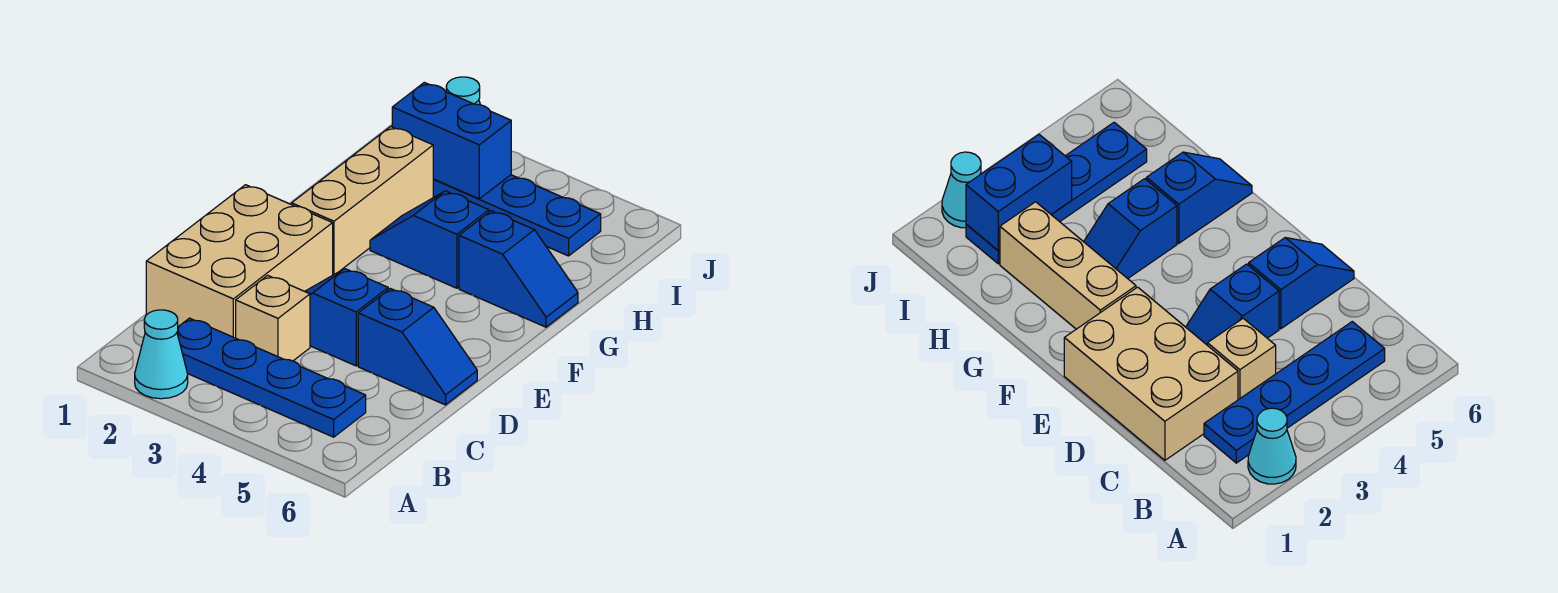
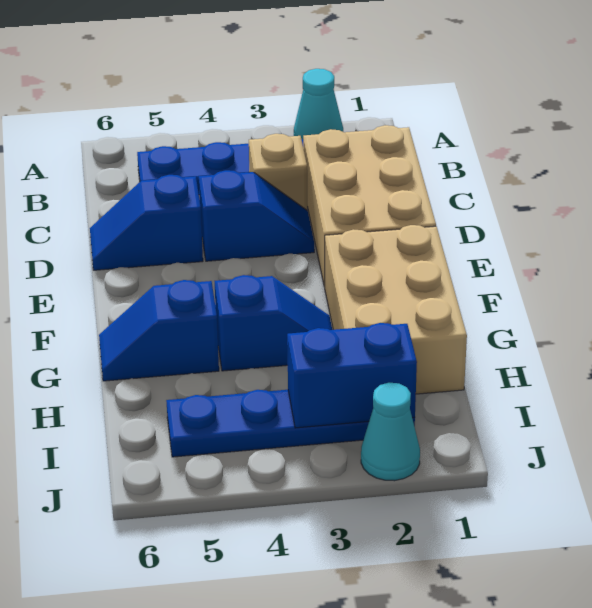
tan 1x3 brick [292,127,433,275] -> tan 2x3 brick [325,225,467,394]

